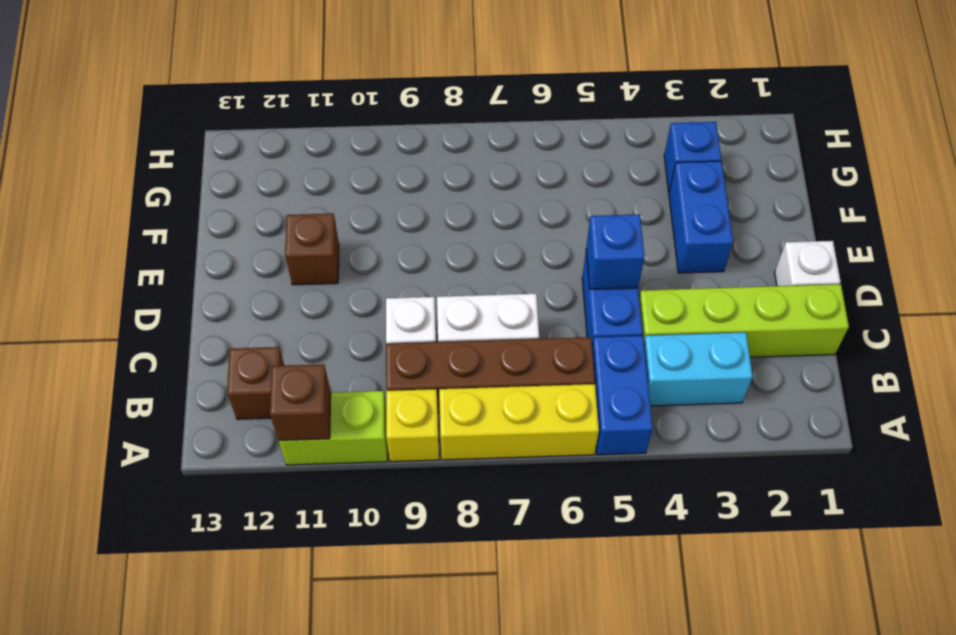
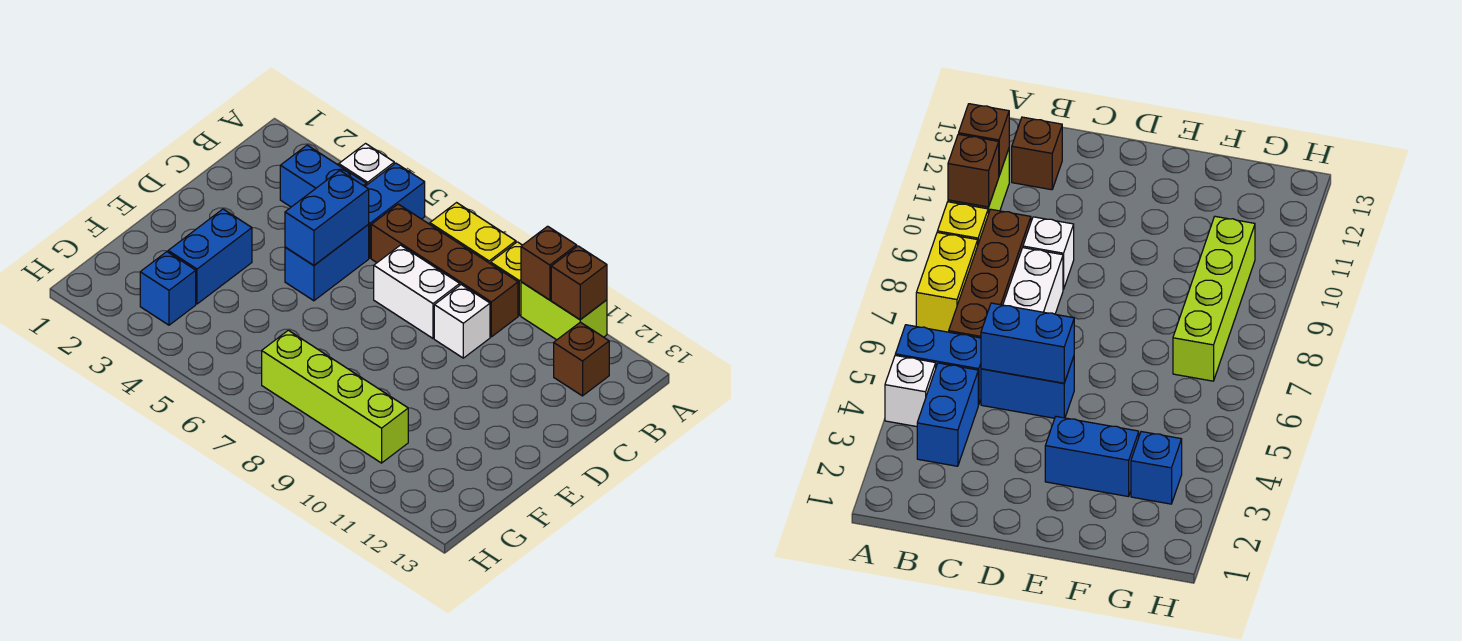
yellow 1x3 brick [439,384,599,460] -> yellow 1x2 brick [430,203,516,264]
cyan 1x2 brick [644,332,753,406] -> blue 1x2 brick [280,145,366,207]
lime 1x4 brick [639,284,849,357] -> lime 1x4 brick moved to [262,330,408,463]
white 1x1 brick [775,241,841,286] -> white 1x1 brick moved to [339,144,394,185]
blue 1x1 brick [586,214,645,289] -> blue 1x2 brick [285,171,369,265]
brown 1x1 brick [285,214,339,285] -> brown 1x1 brick moved to [521,226,577,300]

